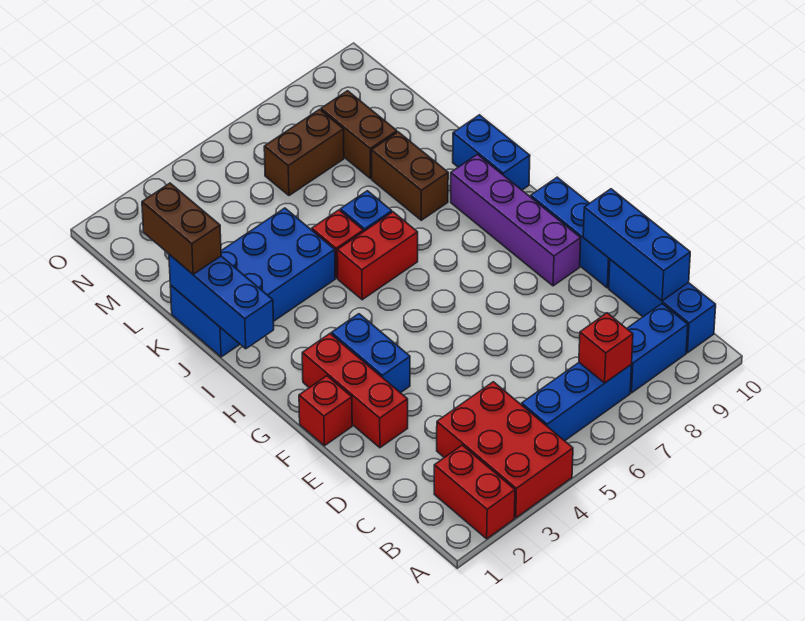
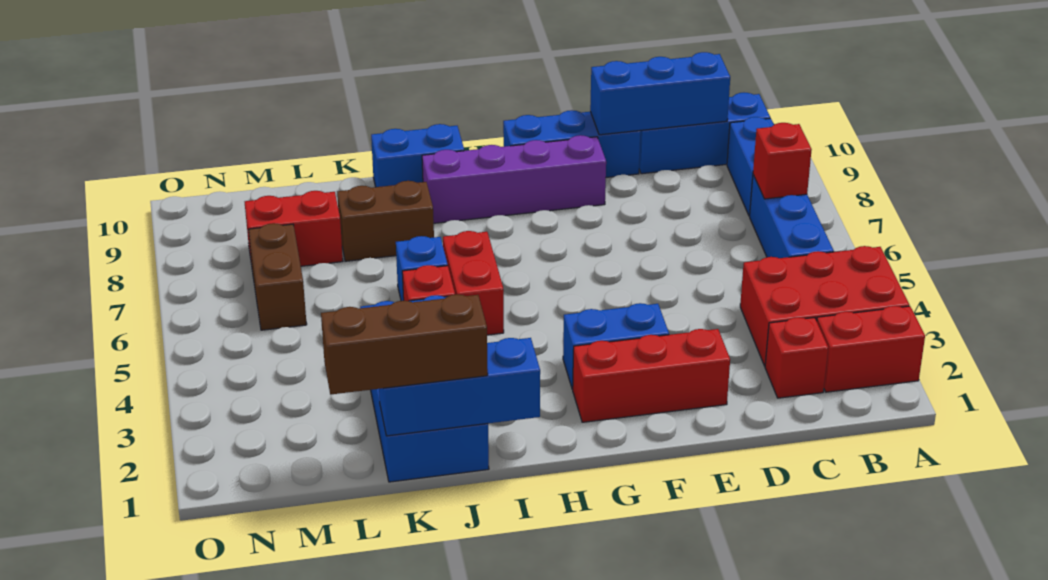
red 1x1 brick [299,376,352,446] -> red 1x1 brick moved to [765,317,828,398]
brown 1x2 brick [142,183,221,274] -> brown 1x3 brick [321,294,488,395]
brown 1x2 brick [321,91,397,179] -> red 1x2 brick [245,191,343,266]

